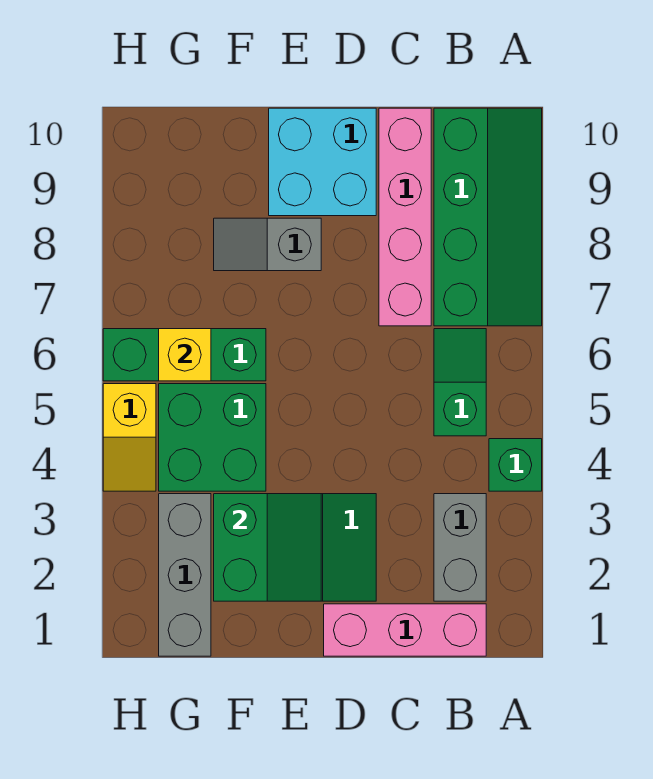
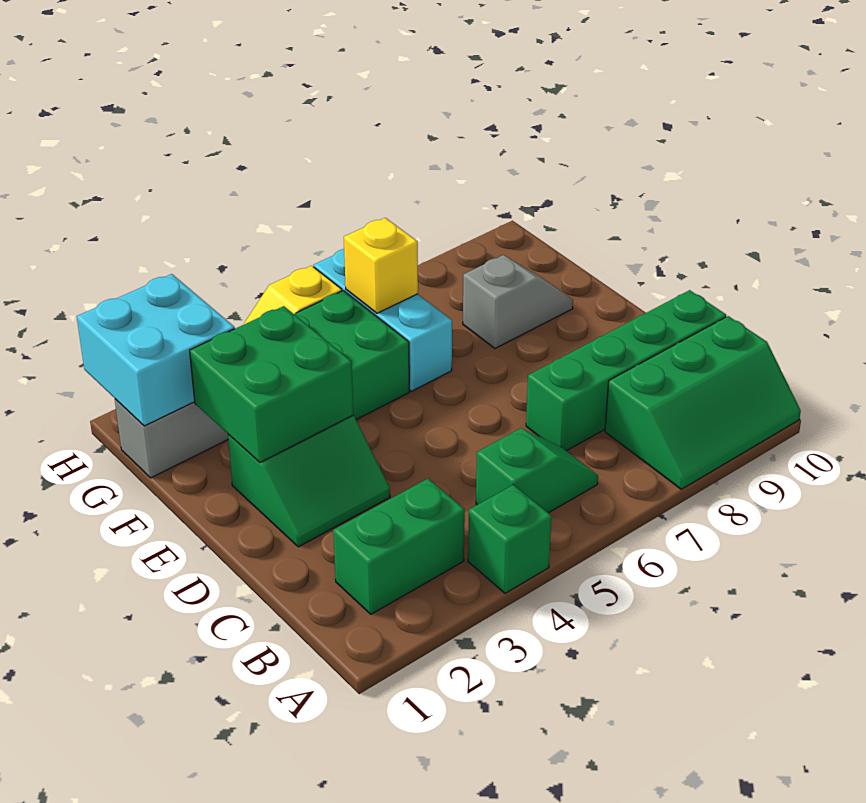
green 2x4 slope [434,108,542,326] -> green 2x3 slope [605,316,801,489]
pink 1x3 brick [324,604,486,656] -> none
grey 1x2 brick [434,494,486,601] -> green 1x2 brick [333,479,465,614]
pink 1x4 brick [379,108,431,326] -> green 1x4 brick [526,290,726,451]
cyan 2x2 brick [269,108,376,216] -> cyan 2x2 brick moved to [77,274,235,426]
green 2x2 slope [214,494,321,601] -> green 2x2 brick [190,306,353,463]
grey 1x2 slope [214,218,321,271] -> grey 1x2 slope turned to [463,255,573,348]
green 1x3 brick [103,329,266,381] -> cyan 1x3 brick [314,249,452,391]

